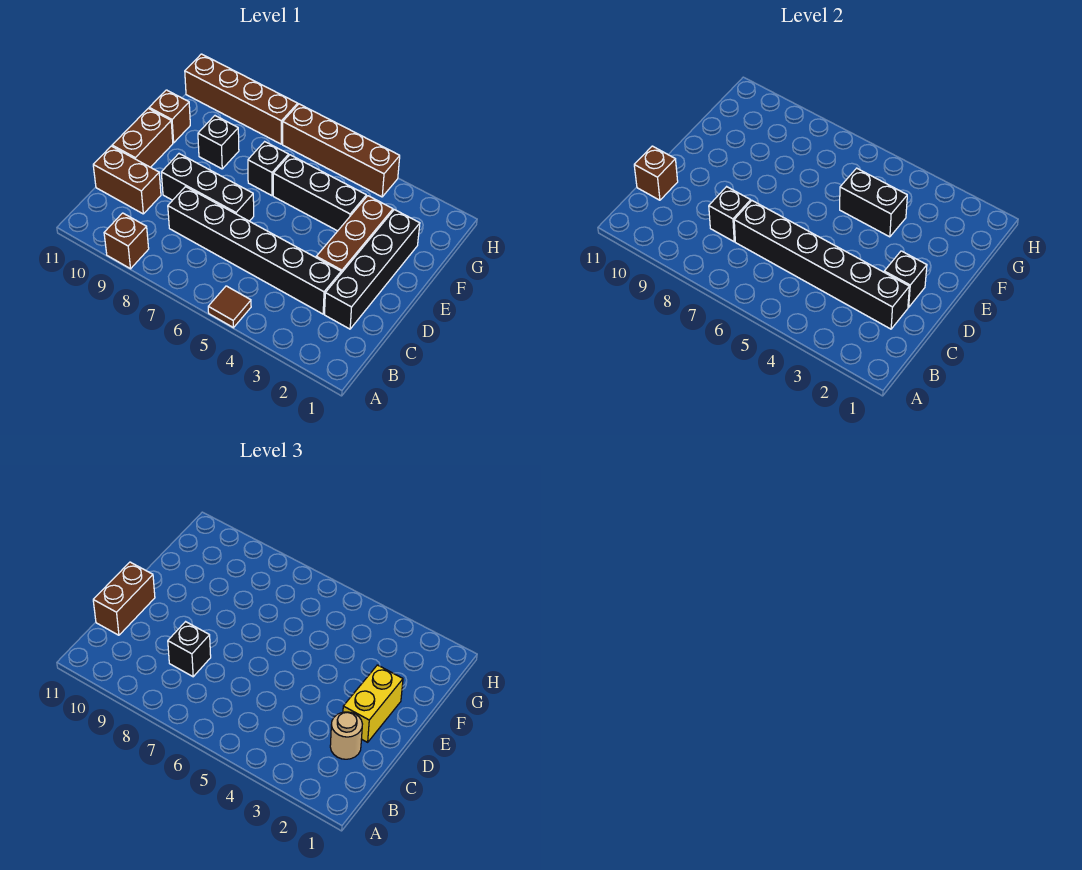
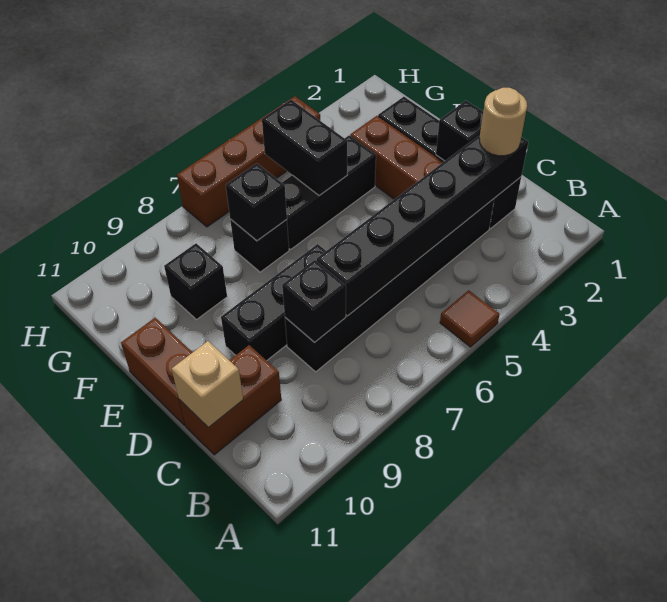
brown 1x1 brick [104,213,149,269] -> none
black 1x1 brick [168,622,211,677] -> black 1x1 brick moved to [226,163,287,241]
brown 1x1 brick [634,146,678,200] -> tan 1x1 brick [172,341,243,428]
brown 1x2 brick [93,562,155,635] -> none
yellow 1x2 brick [343,665,403,742] -> none
black 1x2 brick [840,168,907,237] -> black 1x2 brick turned to [262,100,347,196]
brown 1x1 brick [149,90,190,143] -> none
brown 1x4 brick [185,54,298,144] -> none

